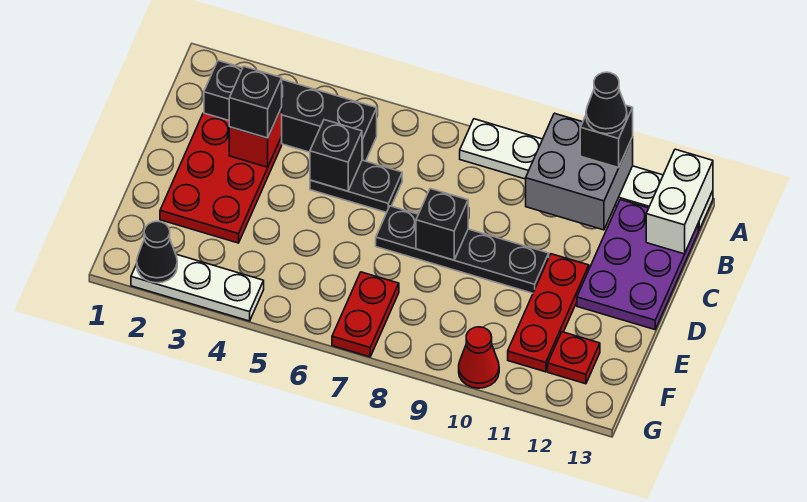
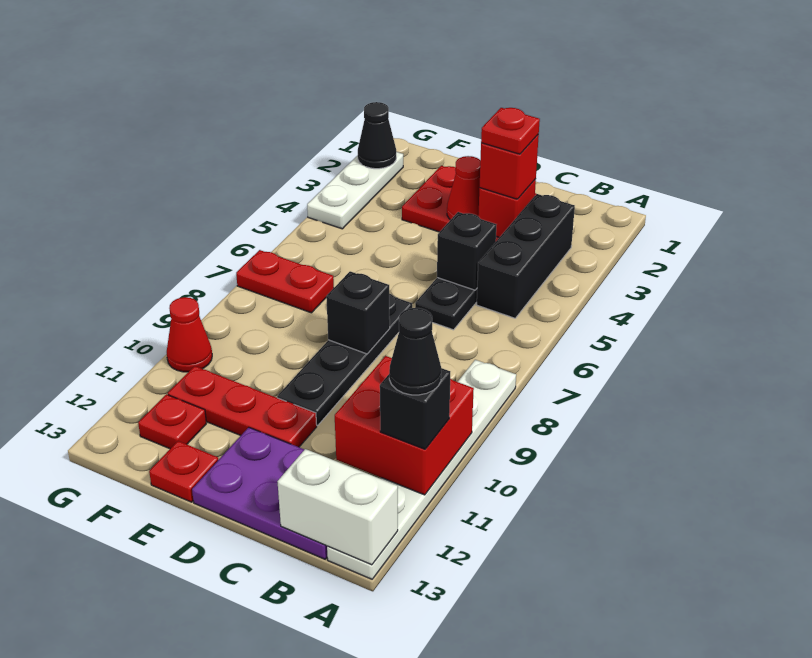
grey 2x2 brick [526,113,633,230] -> red 2x2 brick [335,356,474,495]
black 1x4 brick [204,61,377,161] -> black 1x3 brick [477,194,575,318]
black 1x1 brick [229,66,282,138] -> red 1x1 brick [480,134,539,199]
none -> red 1x1 plate [481,108,540,154]
none -> red 1x1 cone [447,156,480,220]
none -> red 1x1 plate [149,441,218,502]

